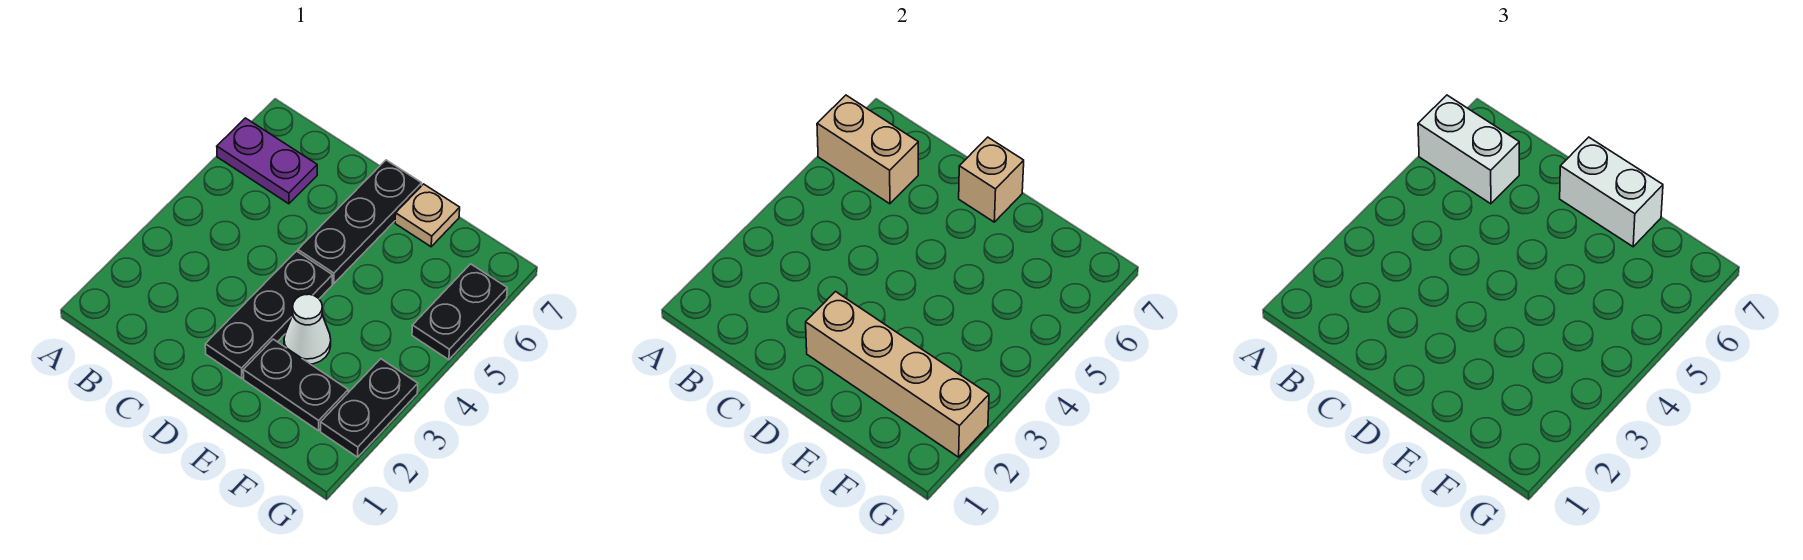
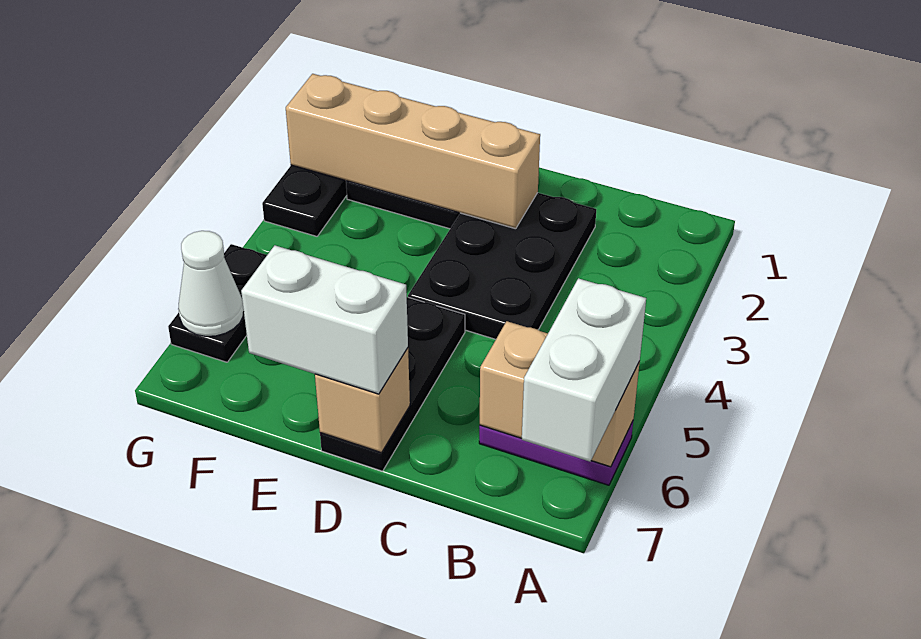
white 1x2 brick [1418,95,1519,204] -> white 1x2 brick turned to [522,278,646,461]
black 1x3 plate [205,251,332,378] -> black 2x3 plate [408,193,596,339]
white 1x1 cone [284,294,331,364] -> white 1x1 cone moved to [178,231,244,336]
tan 1x1 plate [395,184,460,247] -> none

